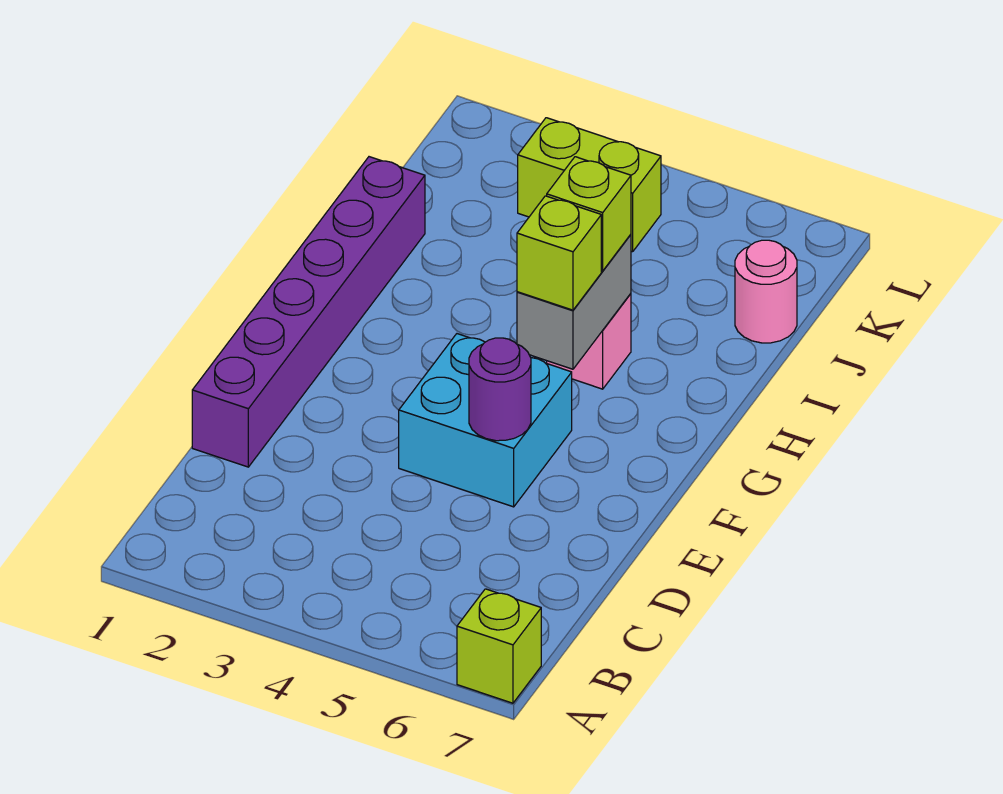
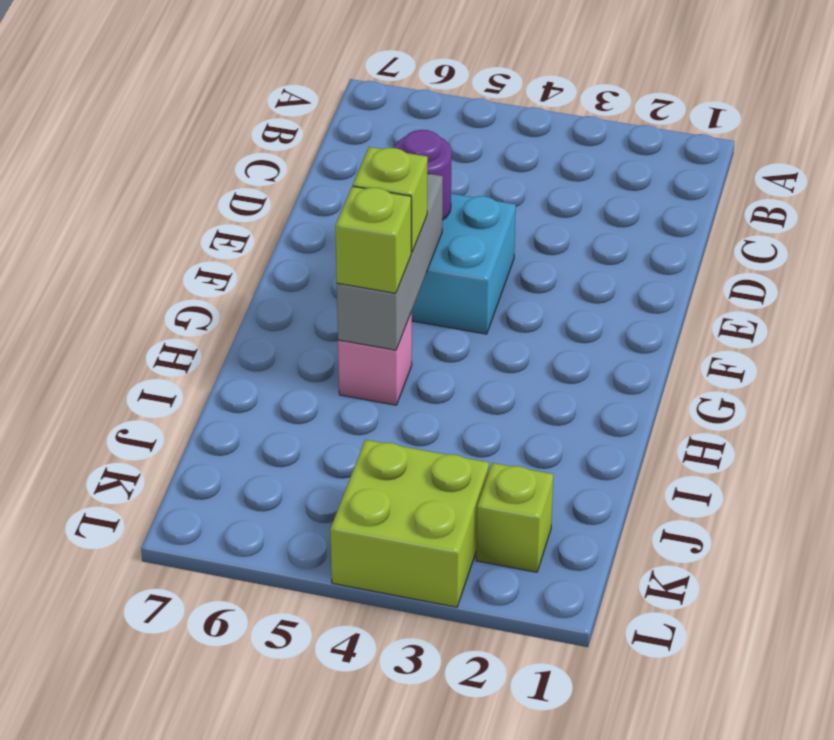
lime 1x1 brick [457,589,541,703] -> lime 1x1 brick moved to [476,463,553,572]
purple 1x6 brick [192,157,425,467] -> none
grey 1x2 brick [517,235,631,369] -> grey 1x3 brick [337,174,443,350]
pink 1x1 round brick [735,240,797,343] -> none
lime 1x2 brick [518,118,661,252] -> lime 2x2 brick [330,440,489,607]

